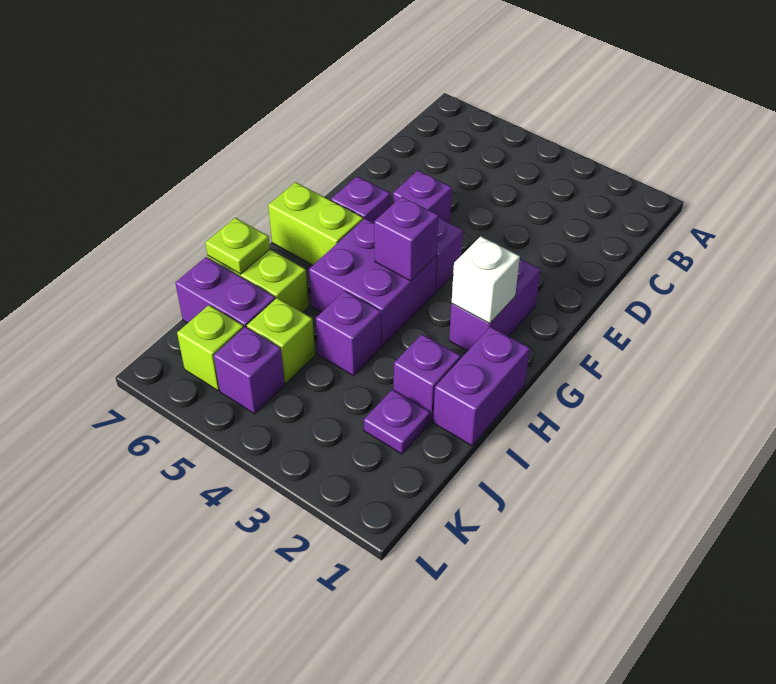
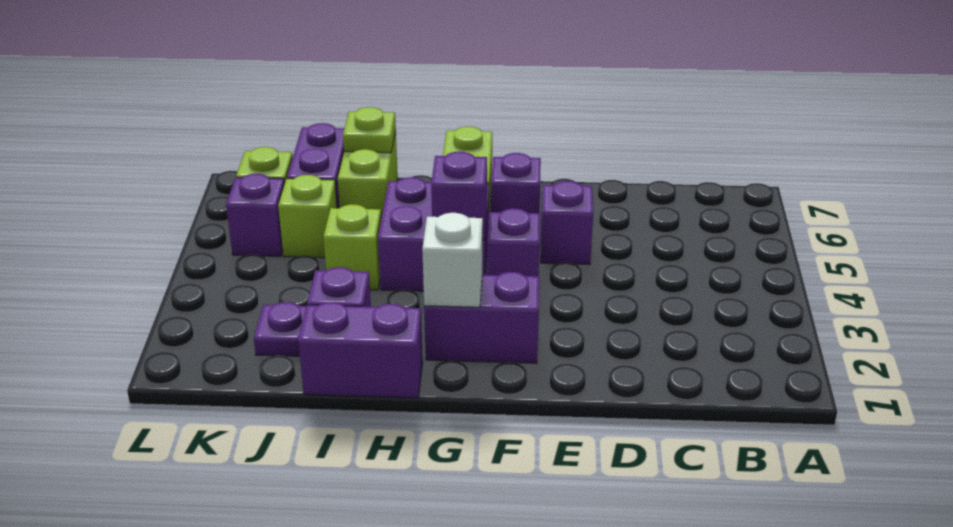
purple 1x1 brick [316,291,381,376] -> lime 1x1 brick [324,204,381,290]

